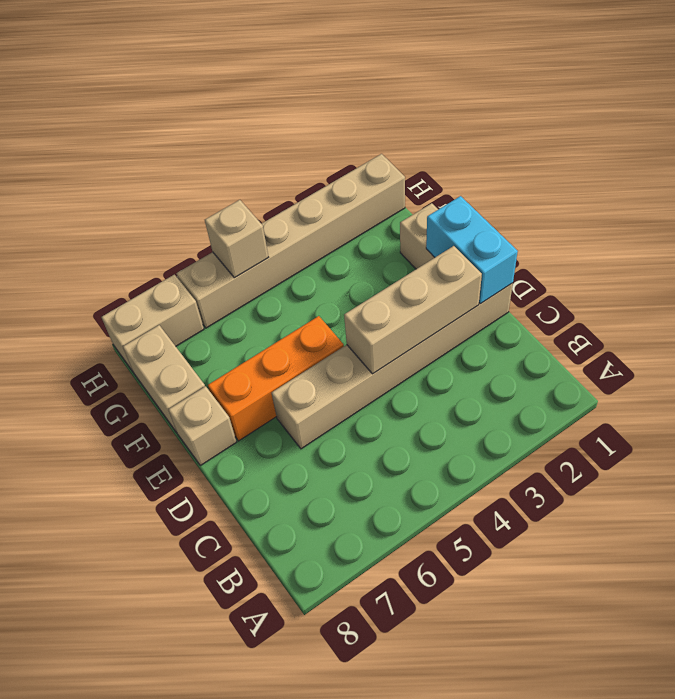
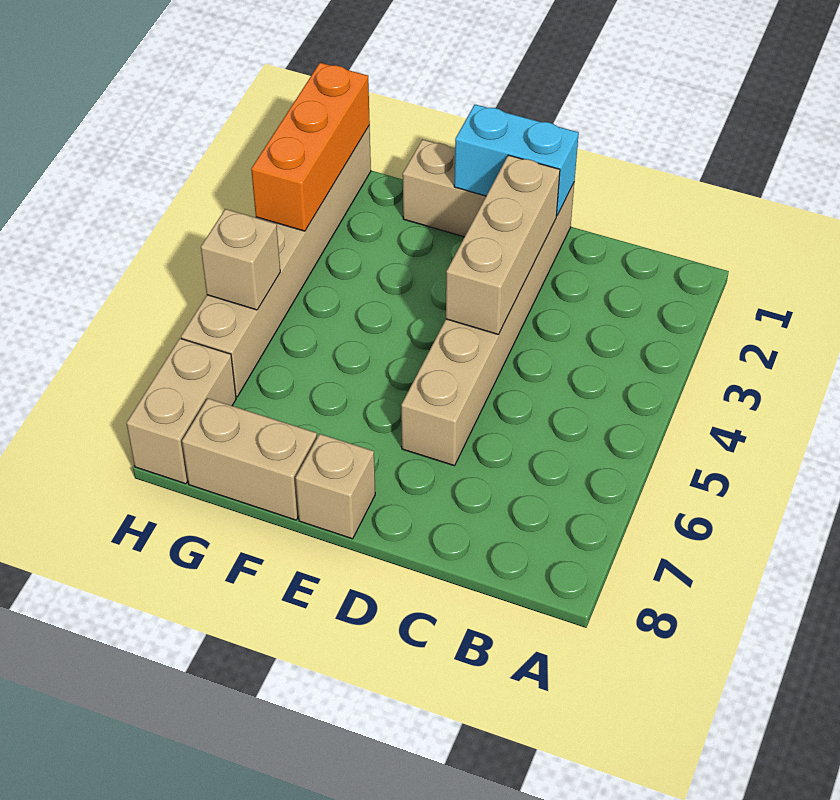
orange 1x3 brick [208,316,344,441] -> orange 1x3 brick moved to [251,63,370,231]

